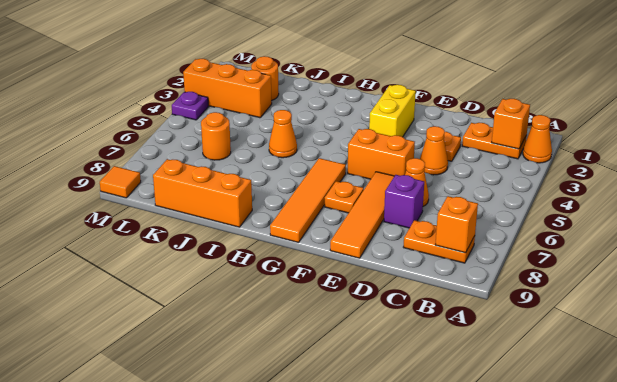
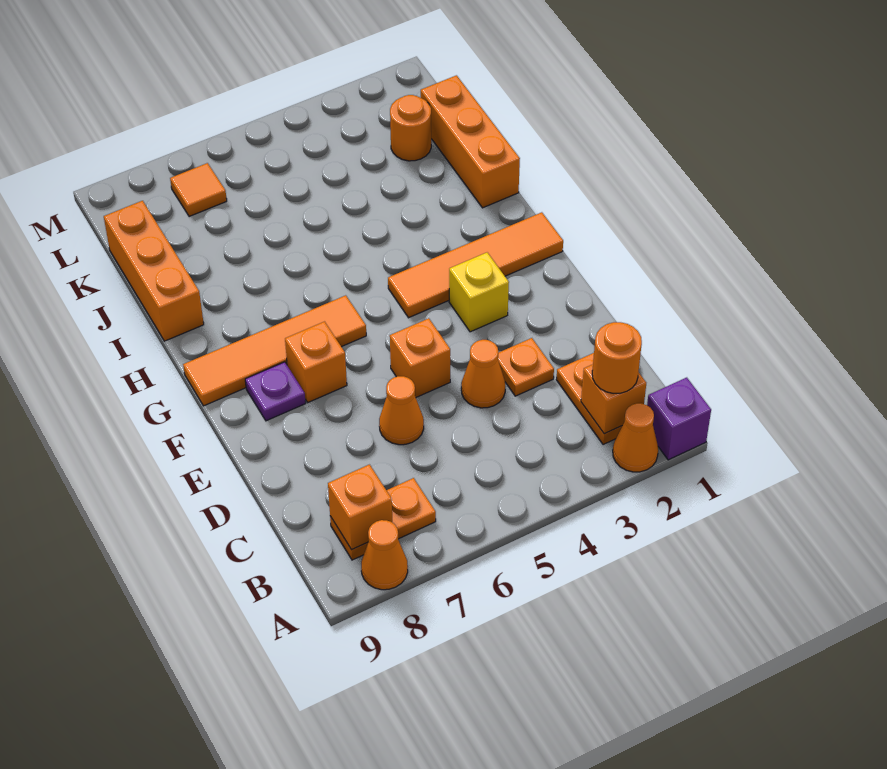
orange 1x2 plate [404,220,475,263] -> orange 1x2 plate turned to [330,478,436,560]
purple 1x1 brick [384,175,424,228] -> purple 1x1 brick moved to [647,378,711,460]
orange 1x2 brick [348,129,415,179] -> orange 1x1 brick [390,318,450,397]
orange 1x4 tile [330,172,394,258] -> orange 1x4 tile moved to [388,212,563,318]
yellow 1x2 brick [369,85,416,137] -> yellow 1x1 brick [449,253,509,332]
orange 1x1 plate [325,181,364,213] -> orange 1x1 brick [285,322,347,402]
orange 1x1 cone [269,110,297,158] -> orange 1x1 cone moved to [361,520,408,590]
orange 1x3 brick [183,59,272,118] -> orange 1x3 brick moved to [421,75,520,208]
orange 1x1 round brick [201,112,231,160] -> orange 1x1 round brick moved to [592,322,642,394]
purple 1x1 plate [172,92,208,120] -> purple 1x1 plate moved to [245,362,306,421]
orange 1x1 tile [100,166,141,198] -> orange 1x1 tile moved to [170,163,227,217]

